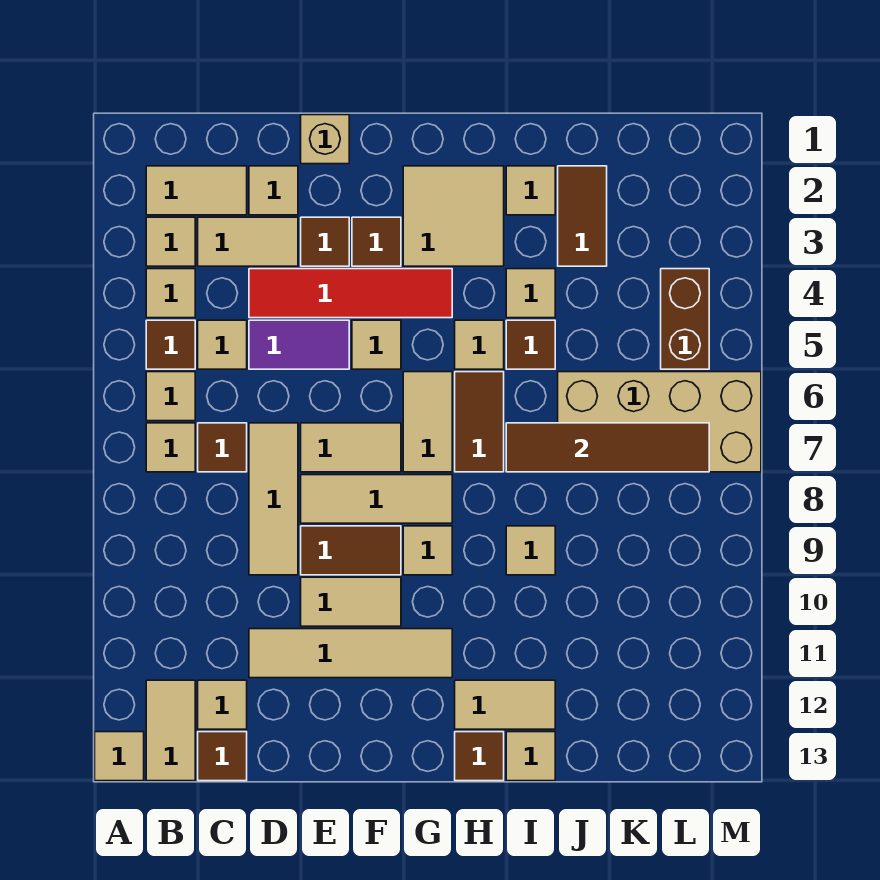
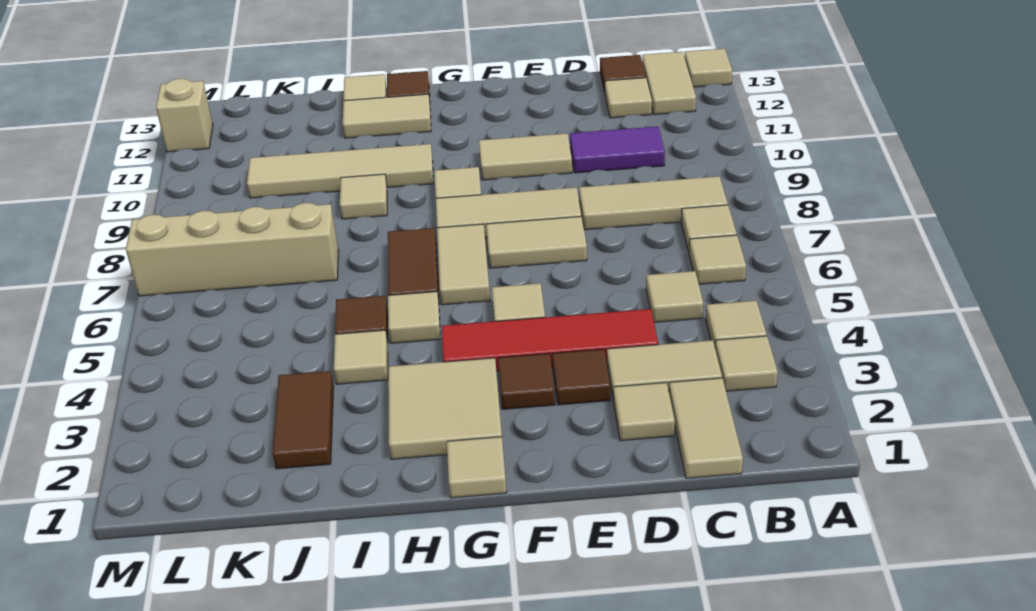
tan 1x2 tile [146,166,247,215] -> tan 1x2 tile turned to [669,378,743,478]
brown 1x1 tile [146,320,195,369] -> none
brown 1x1 tile [198,423,247,472] -> none
purple 1x2 tile [249,320,349,369] -> purple 1x2 tile moved to [570,126,665,173]
tan 1x3 tile [249,423,298,575] -> tan 1x3 tile turned to [579,176,728,230]
tan 1x4 tile [249,629,452,678] -> tan 1x4 tile moved to [247,144,434,198]
tan 1x1 brick [301,115,349,164] -> tan 1x1 brick moved to [156,79,213,152]
brown 1x2 tile [301,526,401,575] -> none
tan 1x1 tile [506,166,555,215] -> tan 1x1 tile moved to [447,437,507,498]
brown 1x4 tile [506,423,709,472] -> none
tan 2x4 brick [558,372,761,472] -> tan 1x4 brick [126,203,339,296]
brown 1x2 brick [661,269,709,369] -> none

